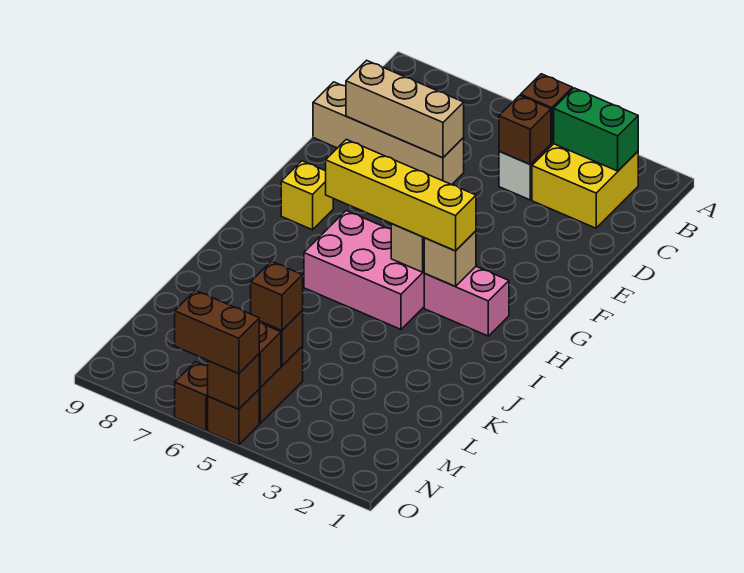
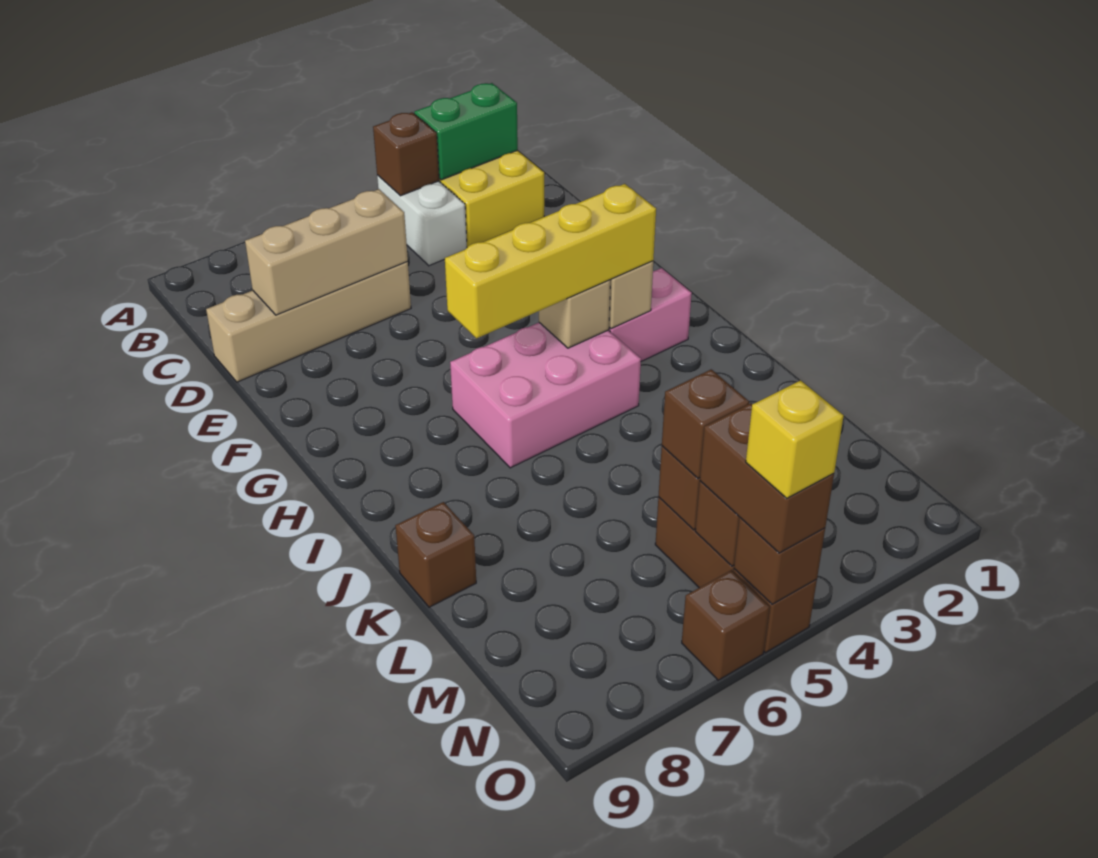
brown 1x1 brick [499,95,551,164] -> brown 1x1 brick moved to [395,502,476,607]
yellow 1x1 brick [281,161,333,230] -> yellow 1x1 brick moved to [746,380,843,498]
brown 1x2 brick [175,290,259,374] -> brown 1x2 brick turned to [700,403,834,553]

